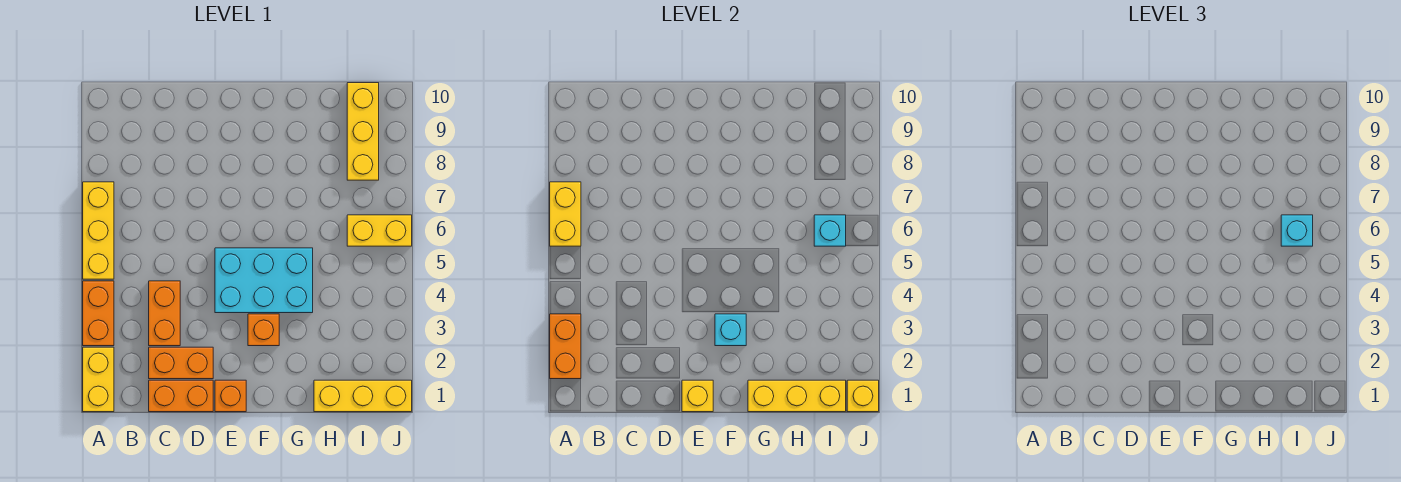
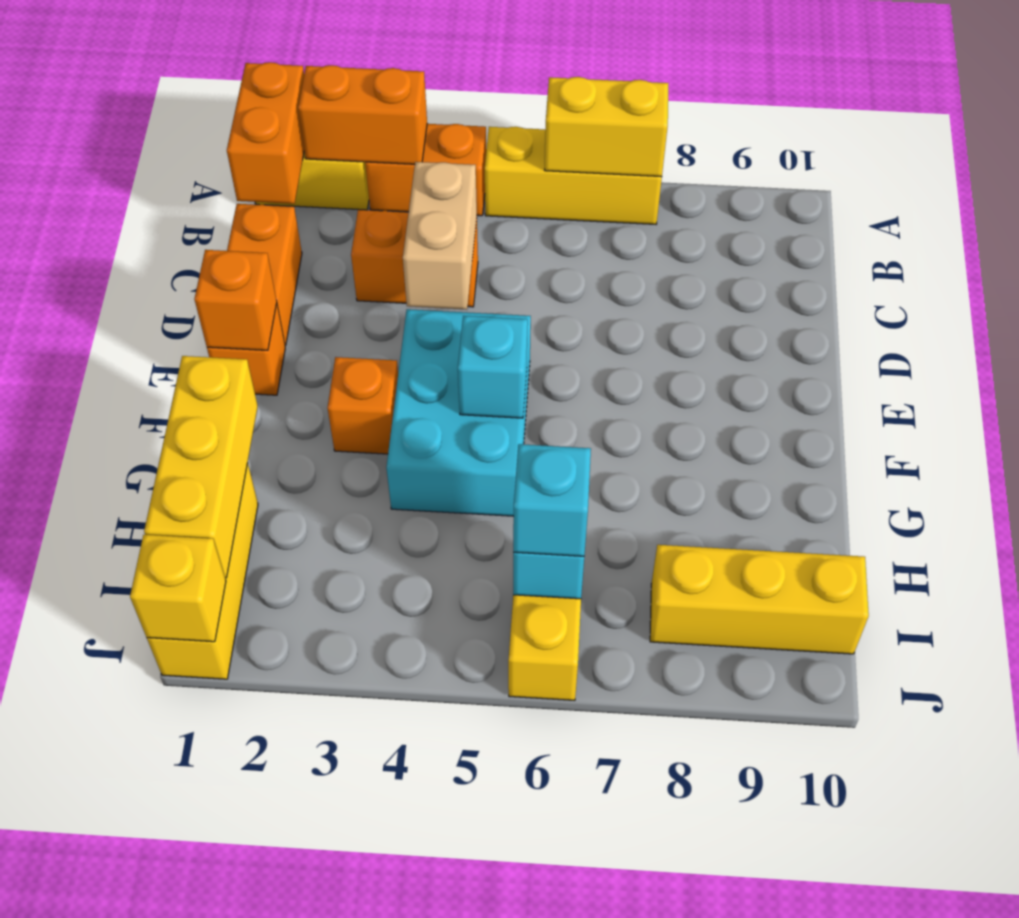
orange 1x2 brick [149,347,213,379] -> orange 1x2 brick moved to [227,62,304,204]
none -> tan 1x2 brick [403,162,477,310]
yellow 1x1 brick [682,380,713,412] -> orange 1x1 brick [194,250,277,350]
cyan 1x1 brick [715,314,746,346] -> cyan 1x1 brick moved to [458,316,528,418]

